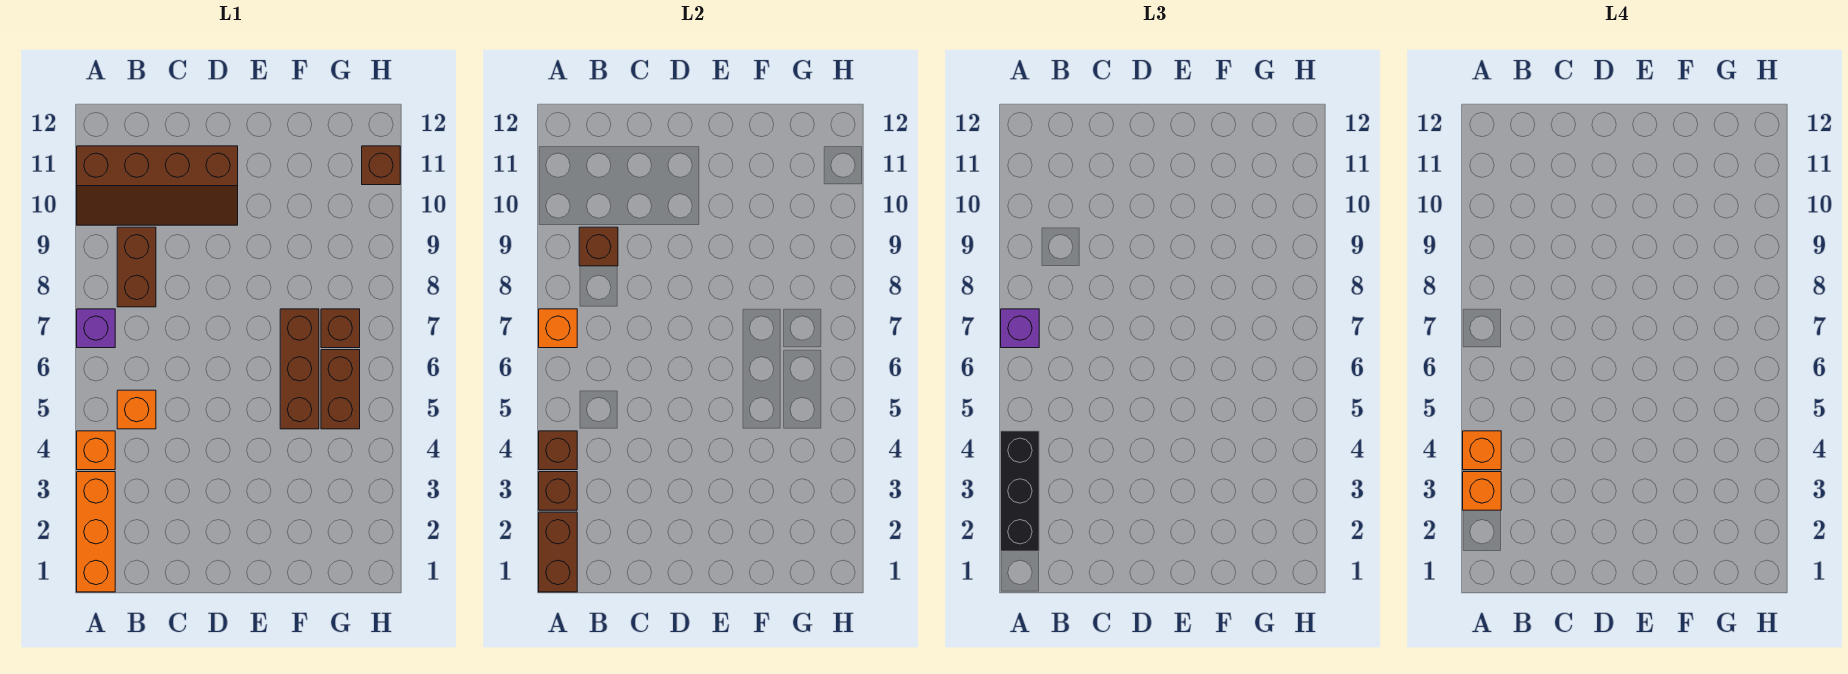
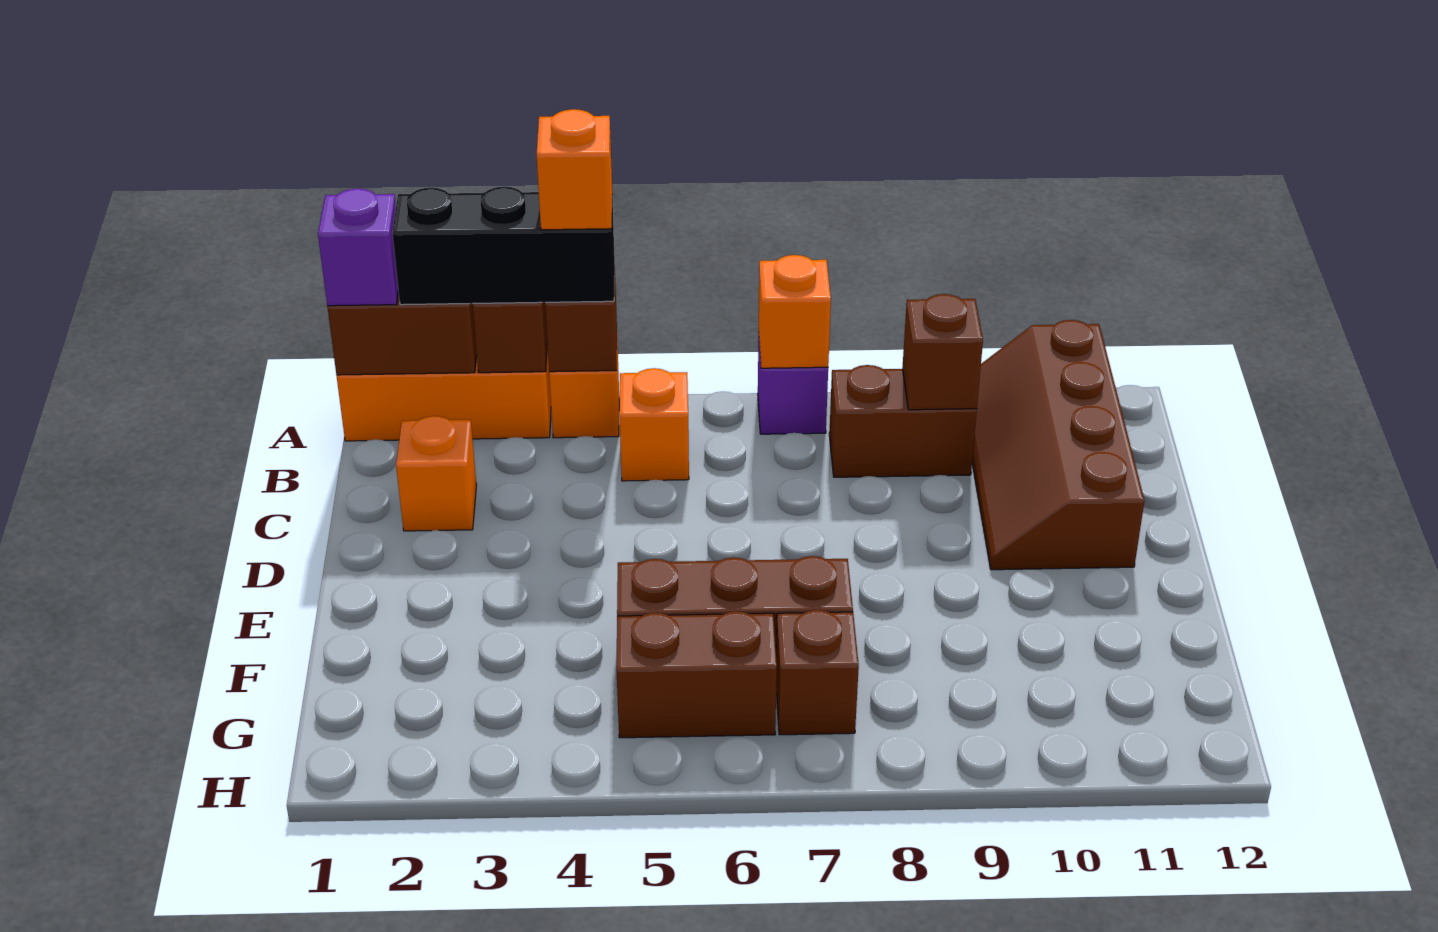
orange 1x1 brick [1463,472,1501,510] -> orange 1x1 brick moved to [396,416,476,531]
purple 1x1 brick [1001,309,1039,348] -> purple 1x1 brick moved to [318,189,398,306]
brown 1x1 brick [362,146,400,185] -> none

